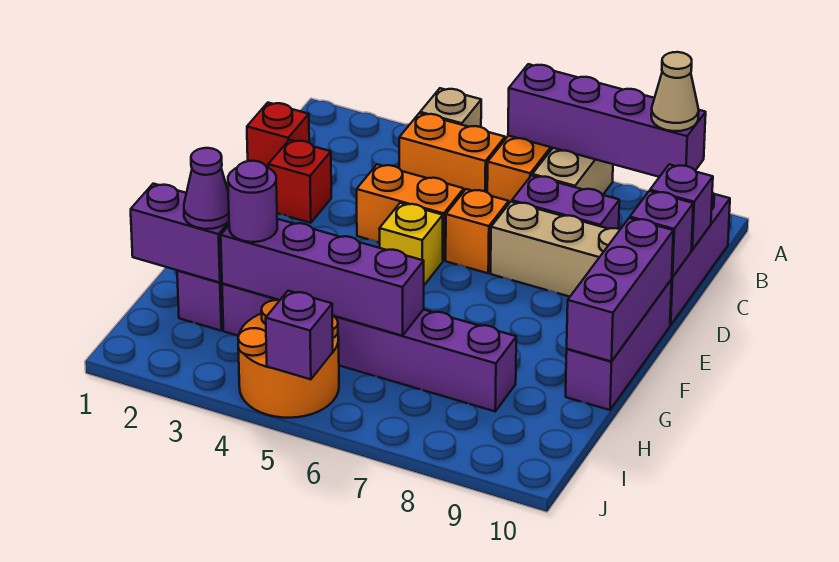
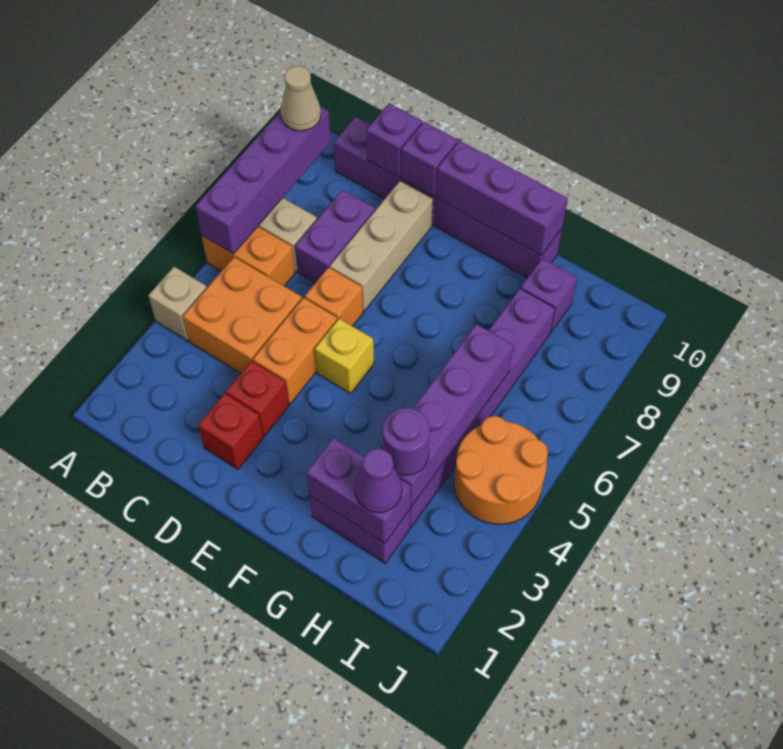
orange 1x2 brick [399,113,505,192] -> orange 2x2 brick [183,257,302,373]
red 1x1 brick [247,103,309,167] -> red 1x1 brick moved to [226,360,289,436]
purple 1x2 brick [131,184,229,283] -> purple 1x2 brick turned to [306,438,411,543]
purple 1x1 brick [266,291,333,379] -> purple 1x1 brick moved to [521,258,577,332]

